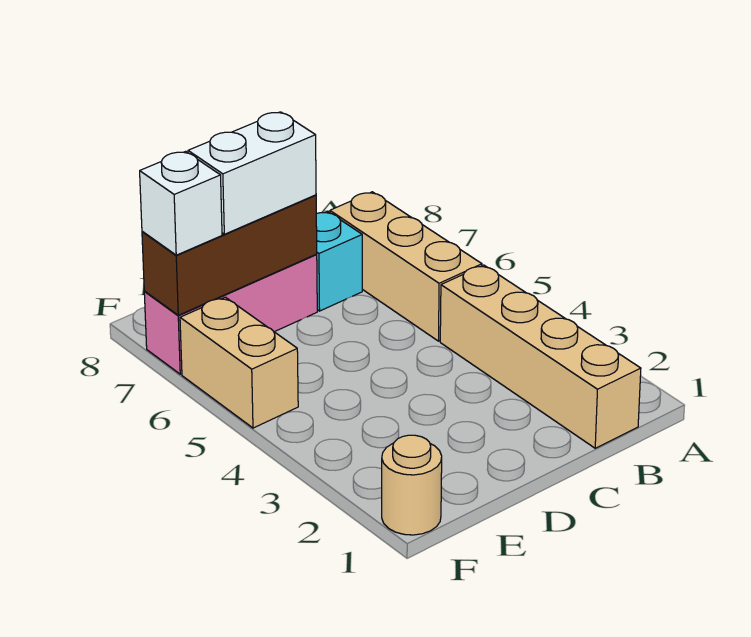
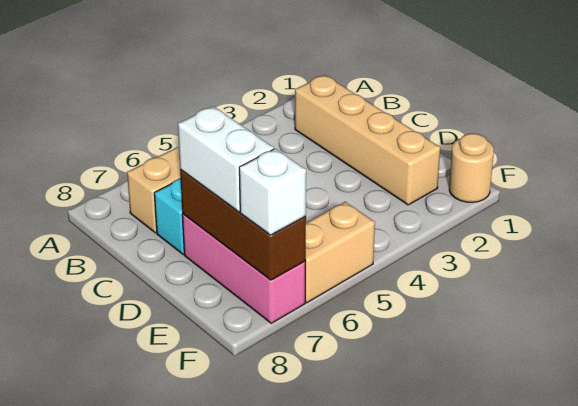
tan 1x4 brick [440,265,641,448] -> tan 1x4 brick turned to [295,75,440,205]

